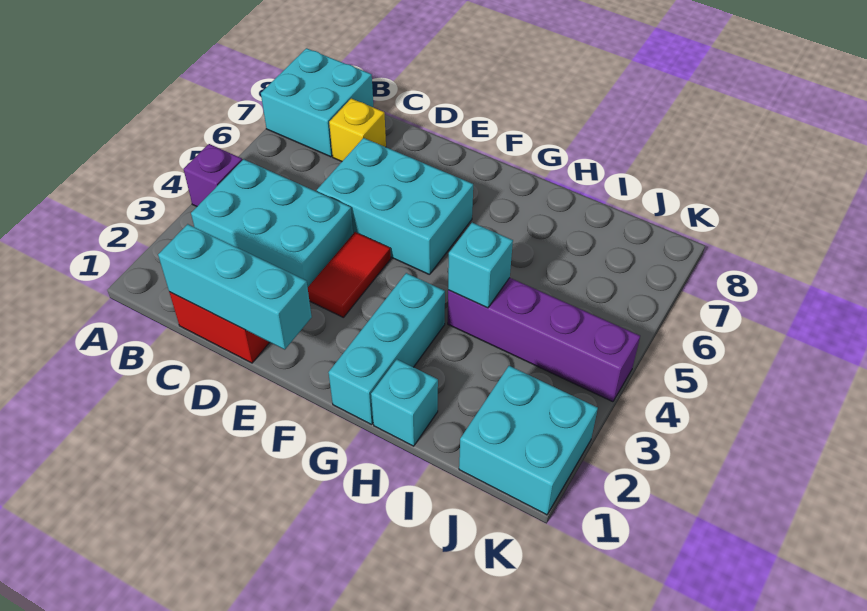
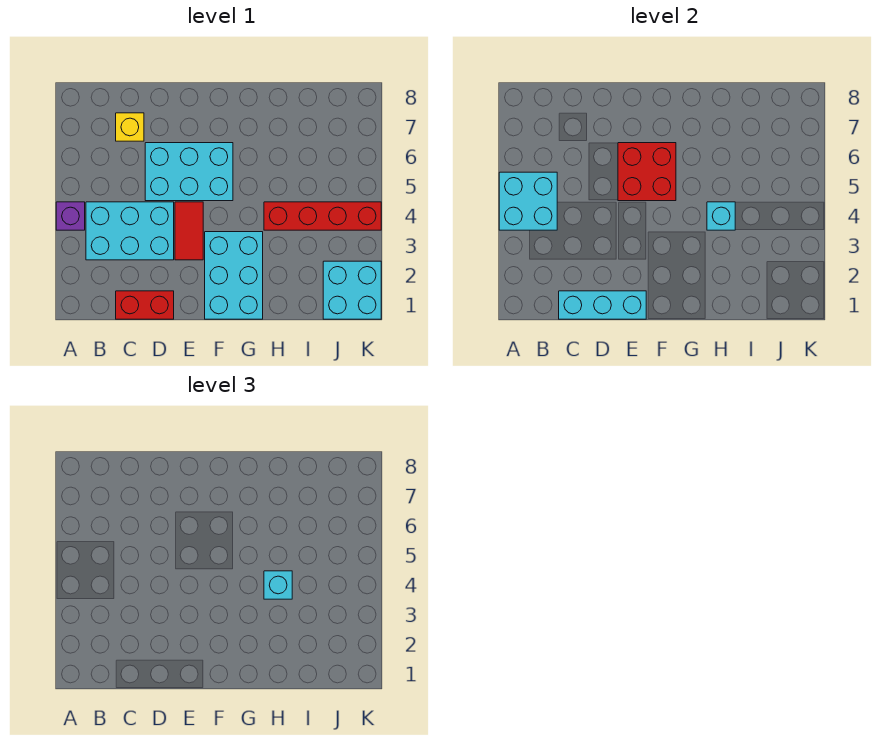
cyan 2x2 brick [261,48,373,157] -> cyan 2x2 brick moved to [499,172,557,230]
none -> red 2x2 brick [618,143,676,201]
cyan 1x3 brick [328,273,445,425] -> cyan 2x3 brick [205,232,263,319]
cyan 1x1 brick [371,360,438,446] -> cyan 1x1 brick moved to [264,571,292,599]
purple 1x4 brick [448,278,640,402] -> red 1x4 brick [264,202,381,230]

